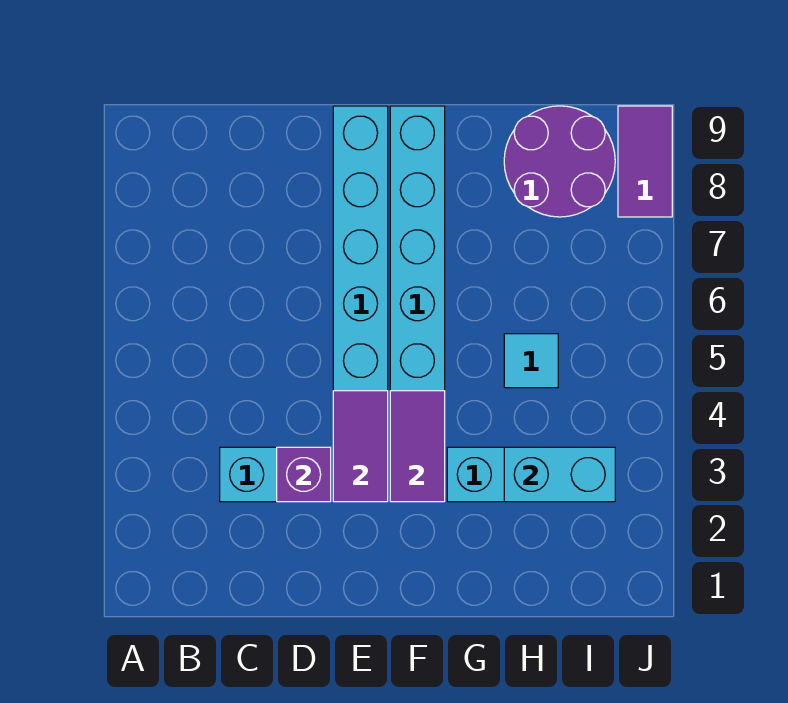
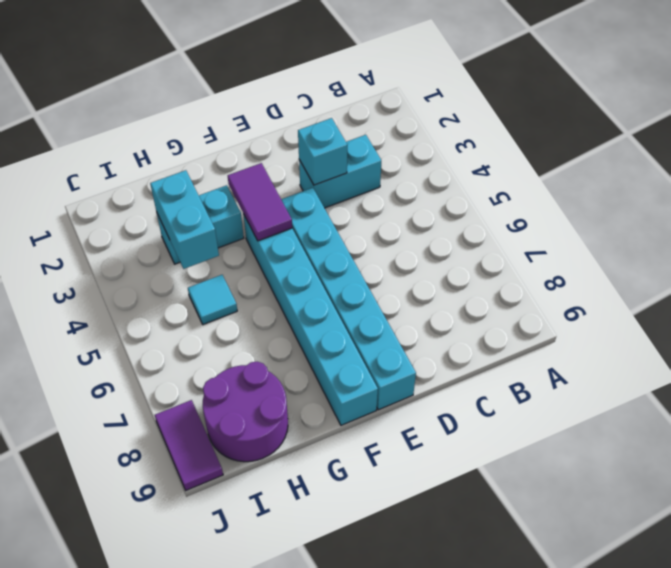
purple 1x1 brick [277,447,331,502] -> cyan 1x1 brick [298,118,347,185]
purple 1x2 tile [333,391,388,502] -> none
cyan 1x2 brick [504,447,615,502] -> cyan 1x2 brick turned to [150,170,219,269]

